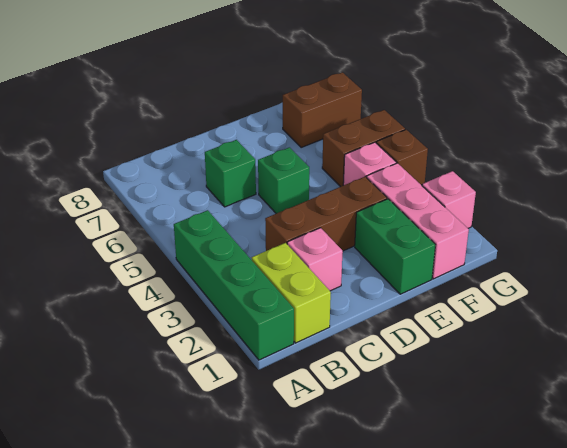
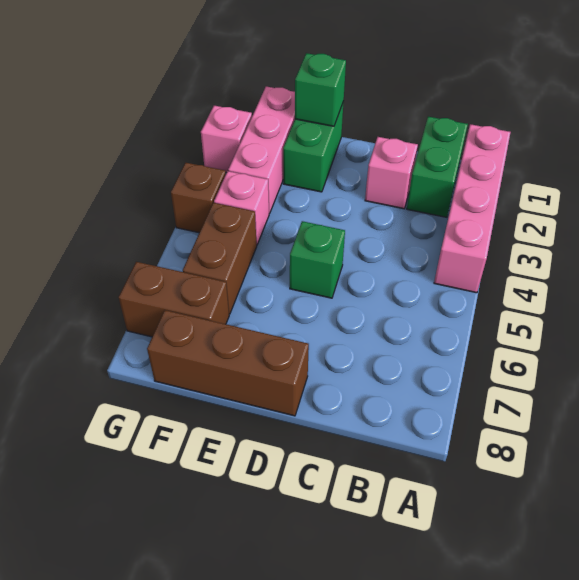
green 1x4 brick [174,210,294,360] -> pink 1x4 brick [434,124,511,293]
lime 1x2 brick [251,243,331,343] -> green 1x2 brick [407,117,468,217]
brown 1x3 brick [265,177,387,251] -> brown 1x3 brick moved to [147,310,309,416]
green 1x1 brick [205,140,256,207] -> green 1x1 brick moved to [295,53,346,126]
brown 1x2 brick [322,110,405,187] -> brown 1x2 brick turned to [183,203,257,314]

